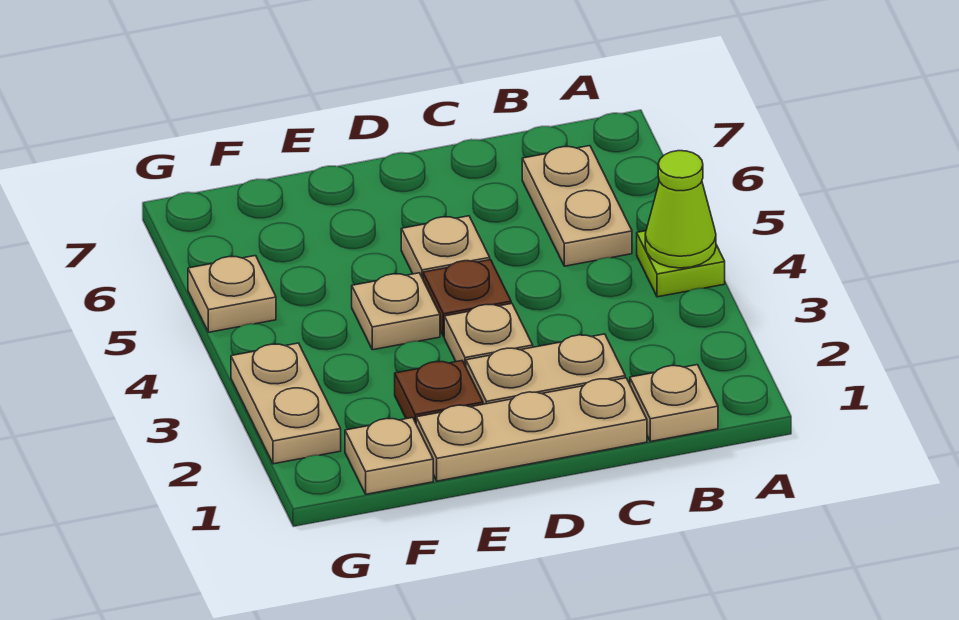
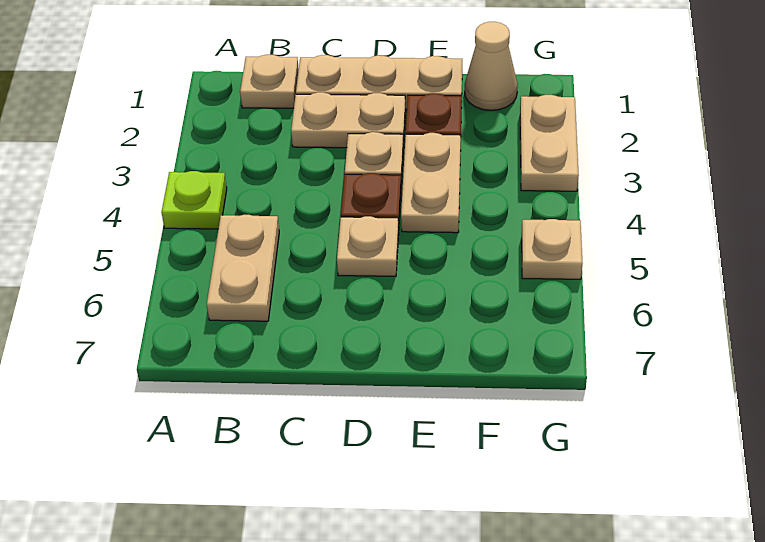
lime 1x1 cone [645,151,716,268] -> none
tan 1x1 plate [352,273,440,350] -> tan 1x2 plate [401,133,461,233]
tan 1x1 plate [345,418,433,494] -> tan 1x1 cone [465,22,518,110]

